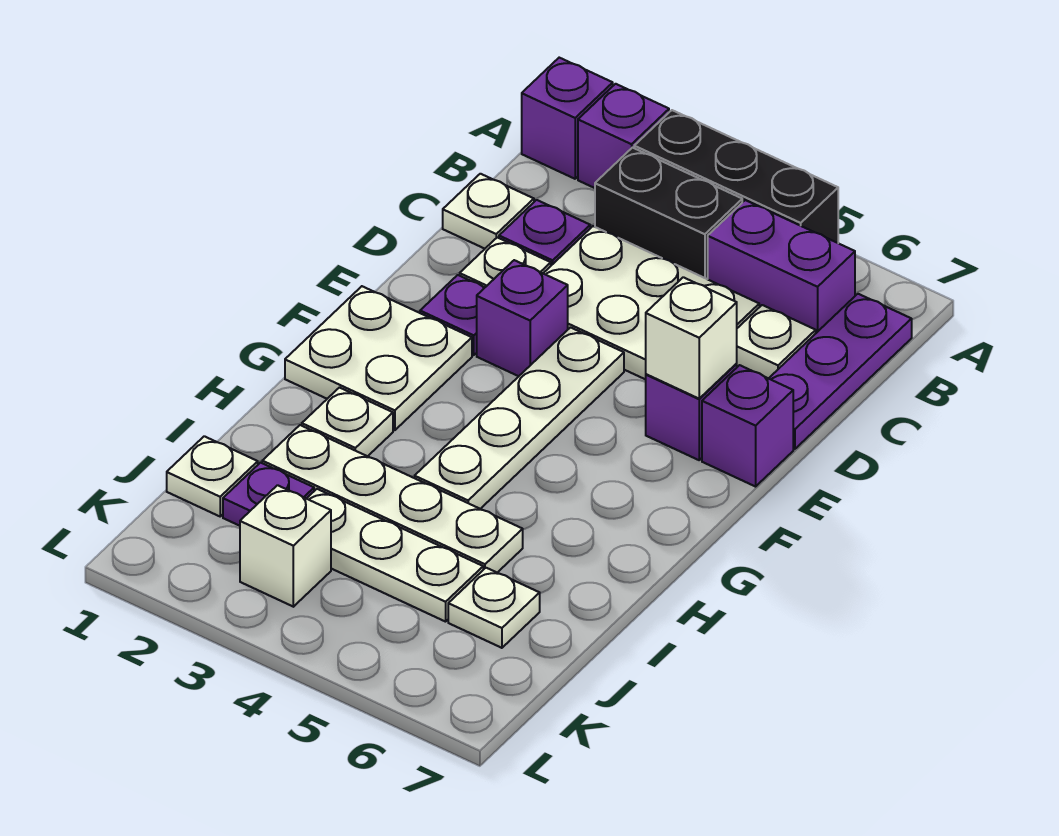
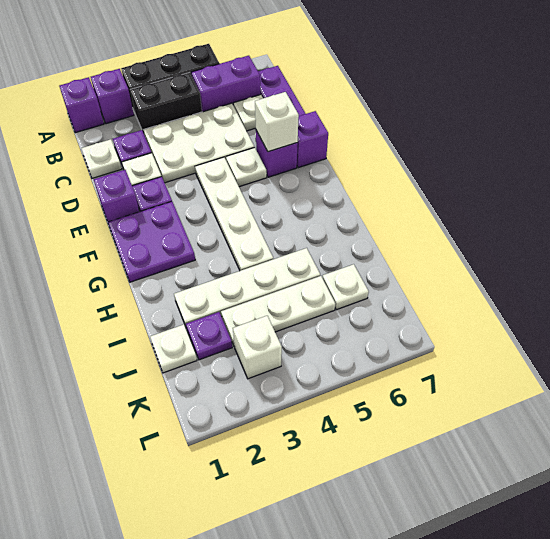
purple 1x1 brick [477,260,568,376] -> purple 1x1 brick moved to [94,170,139,224]
white 2x2 plate [285,286,472,430] -> purple 2x2 plate [108,202,195,282]
white 1x1 plate [302,388,393,456] -> white 1x1 plate moved to [226,147,267,187]

